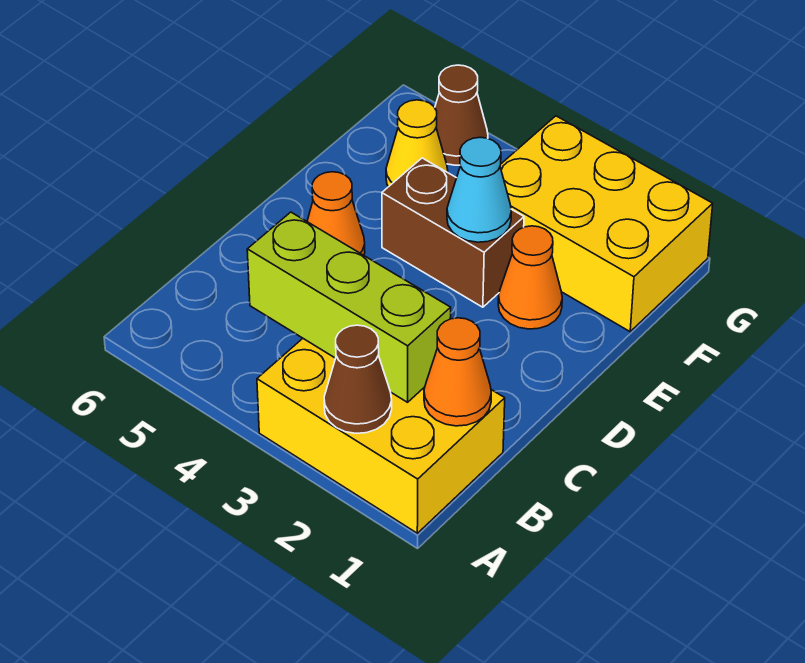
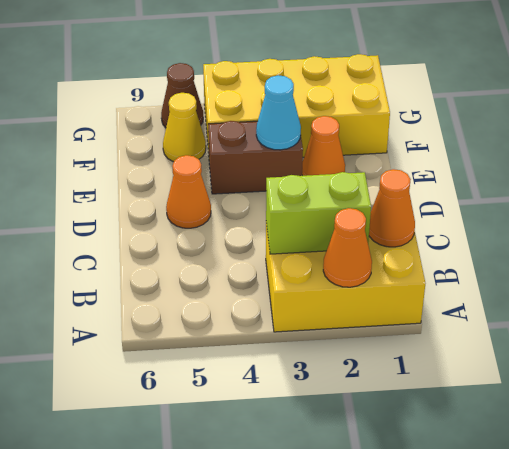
brown 1x1 cone [324,325,392,433] -> orange 1x1 cone [323,208,372,287]
lime 1x3 brick [247,212,451,402] -> lime 1x2 brick [266,172,371,254]
yellow 2x3 brick [500,116,713,332] -> yellow 2x4 brick [203,54,390,157]

